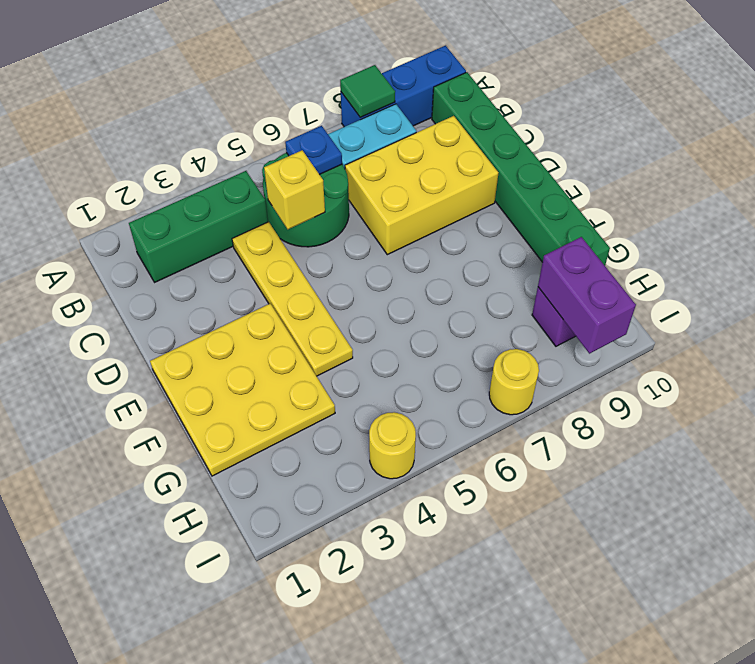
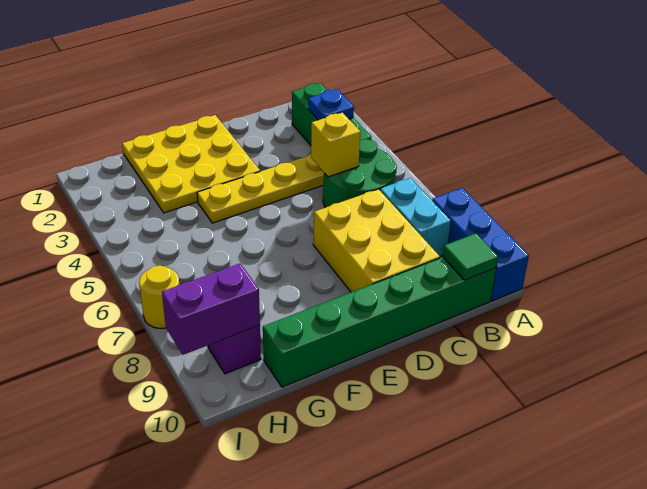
green 1x1 tile [340,65,395,117] -> green 1x1 tile moved to [443,233,498,280]
blue 1x1 plate [285,126,342,175] -> blue 1x1 plate moved to [308,89,354,120]
yellow 1x1 round brick [369,412,416,479] -> none

